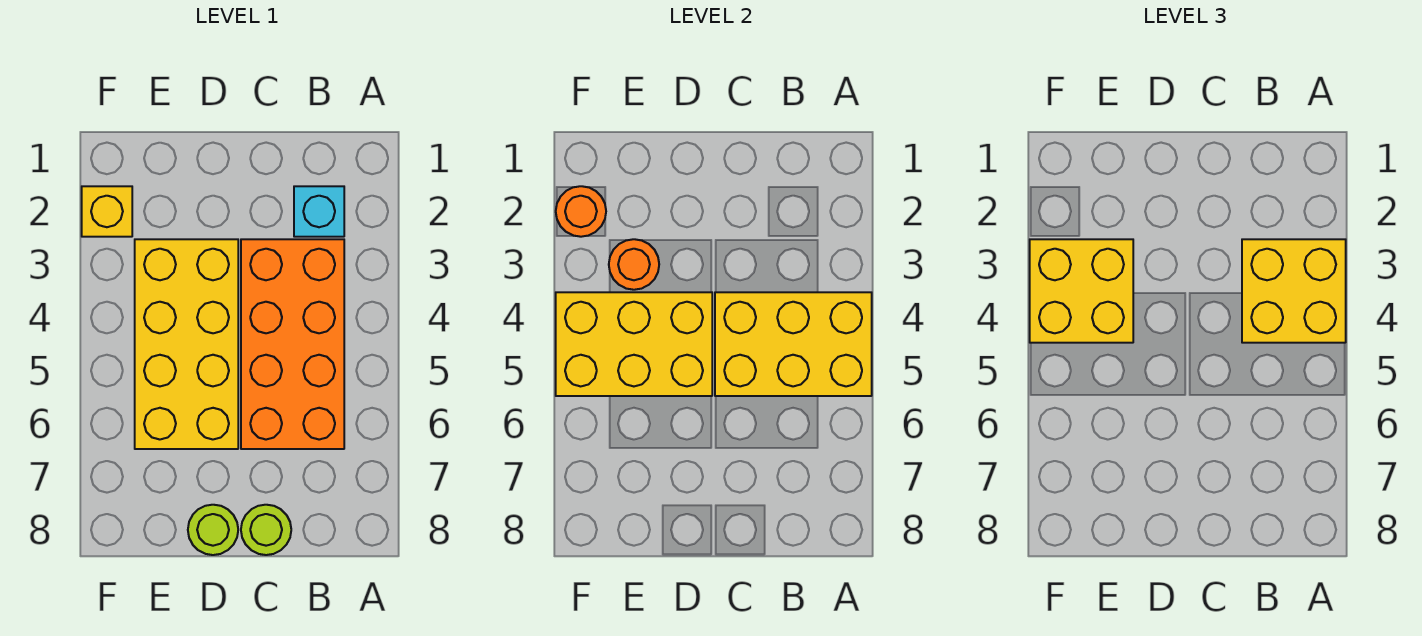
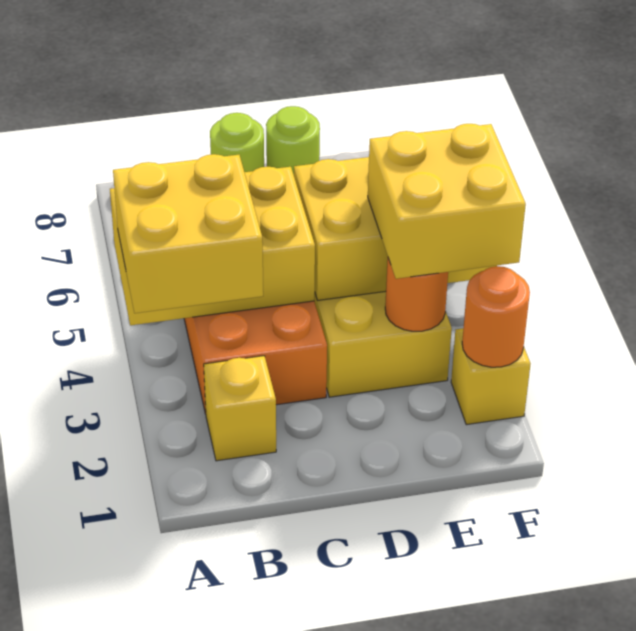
cyan 1x1 brick [294,186,344,237] -> yellow 1x1 brick [204,356,276,461]

